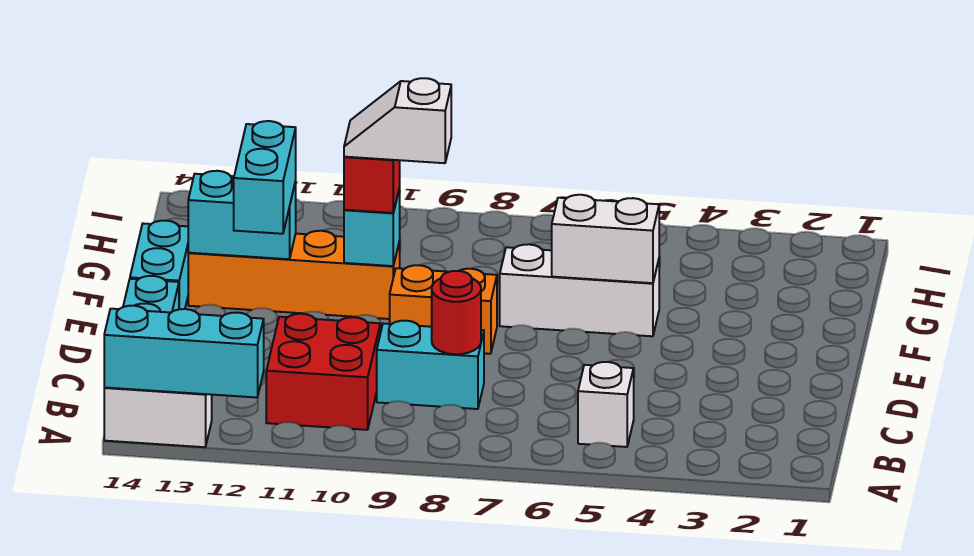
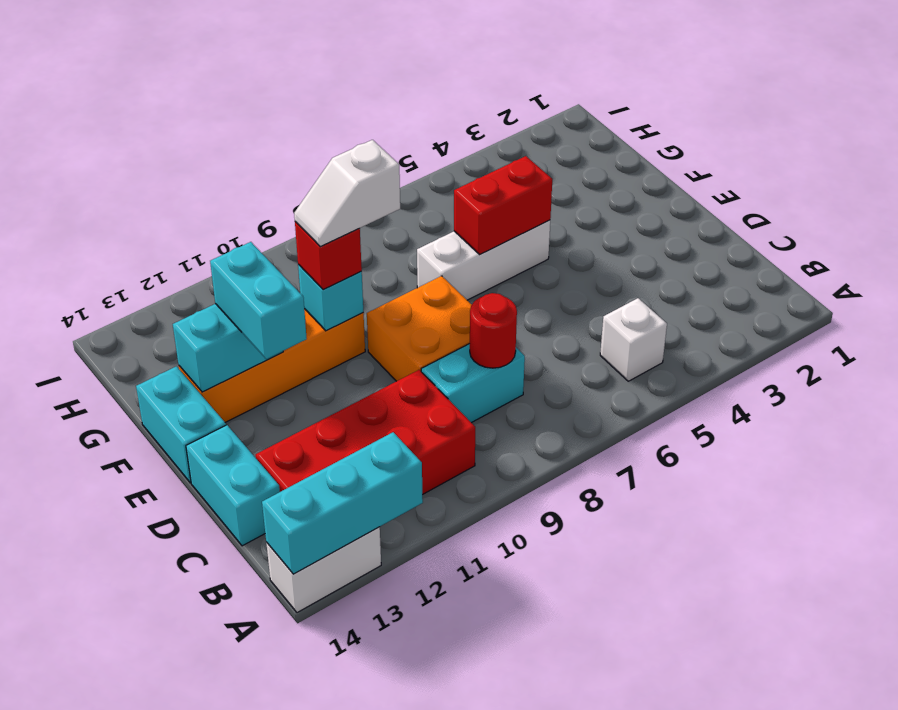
red 2x2 brick [266,314,380,430] -> red 2x4 brick [256,370,475,495]
orange 1x2 brick [390,265,497,354] -> orange 2x2 brick [367,276,472,381]
white 1x2 brick [552,195,659,283] -> red 1x2 brick [454,156,552,254]

